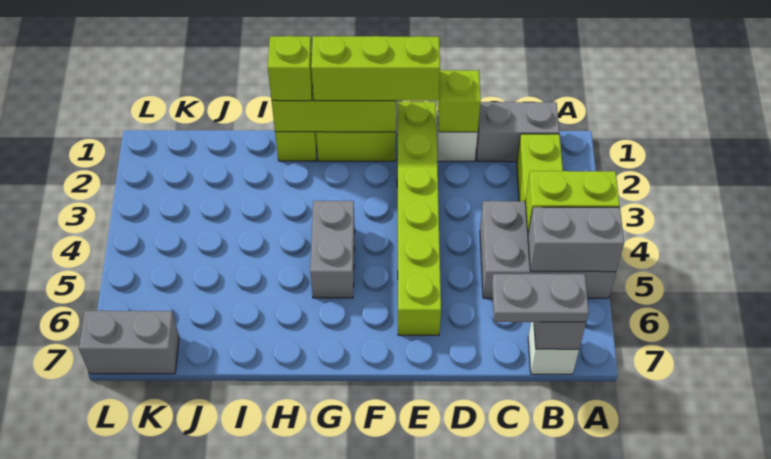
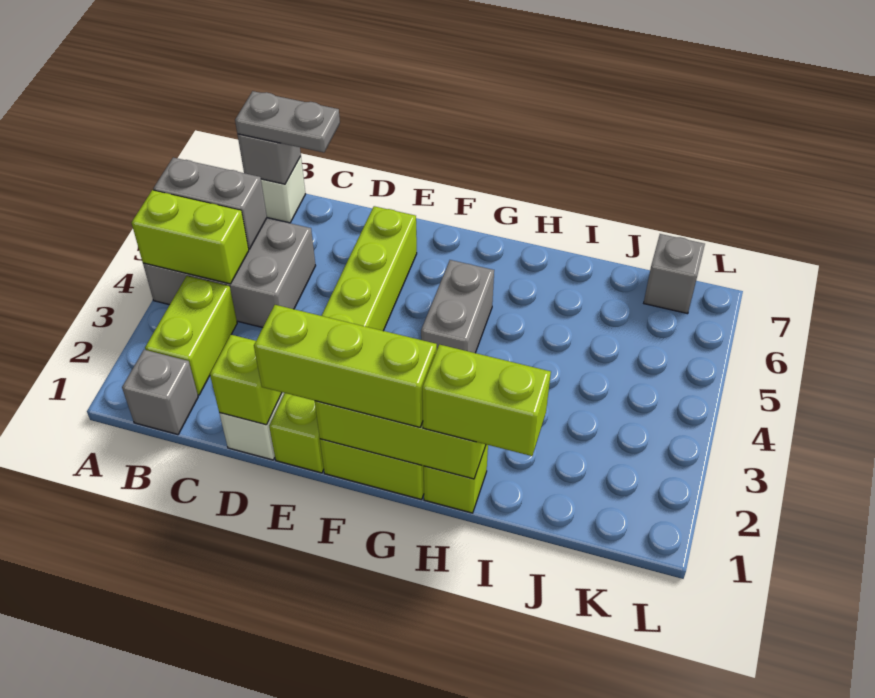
grey 1x2 brick [476,102,559,162] -> grey 1x1 brick [122,350,198,435]
lime 1x1 brick [268,36,312,101] -> lime 1x2 brick [422,345,551,456]
grey 1x2 brick [79,311,179,374] -> grey 1x1 brick [644,234,705,314]

